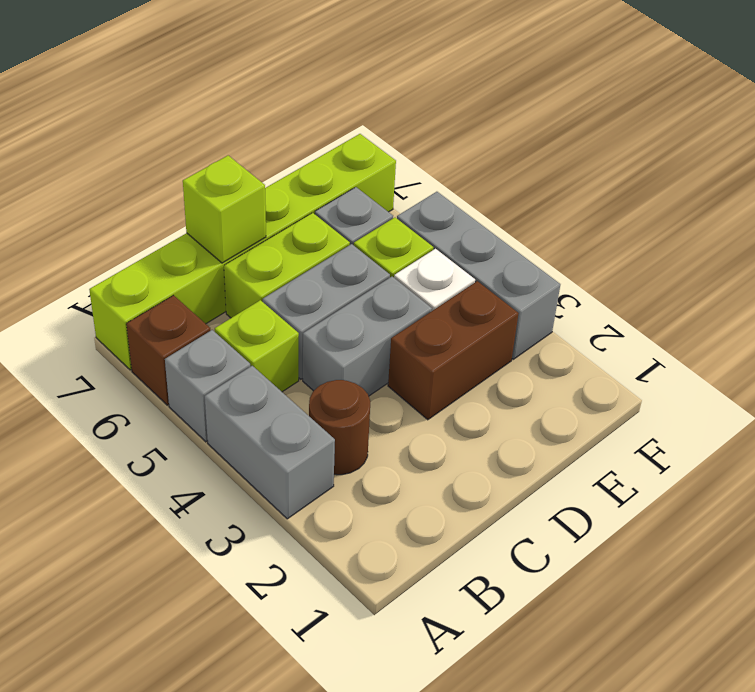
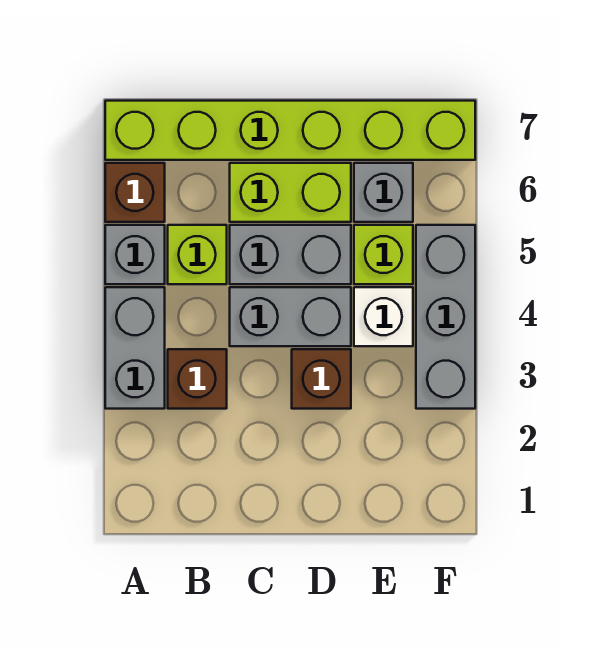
brown 1x1 round brick [309,380,370,475] -> brown 1x1 brick [168,349,227,409]
lime 1x1 brick [183,156,266,263] -> none
brown 1x2 brick [388,281,519,420] -> brown 1x1 brick [292,349,351,409]

